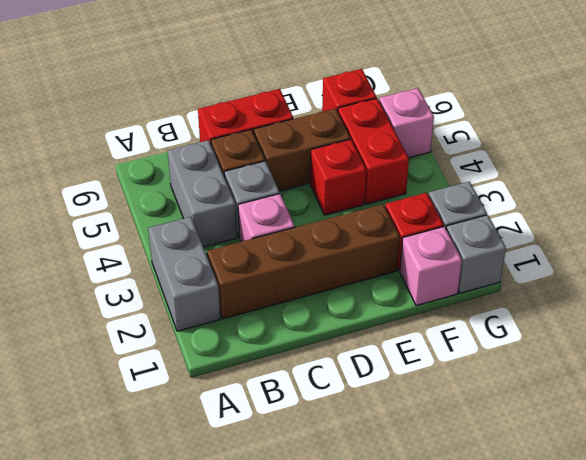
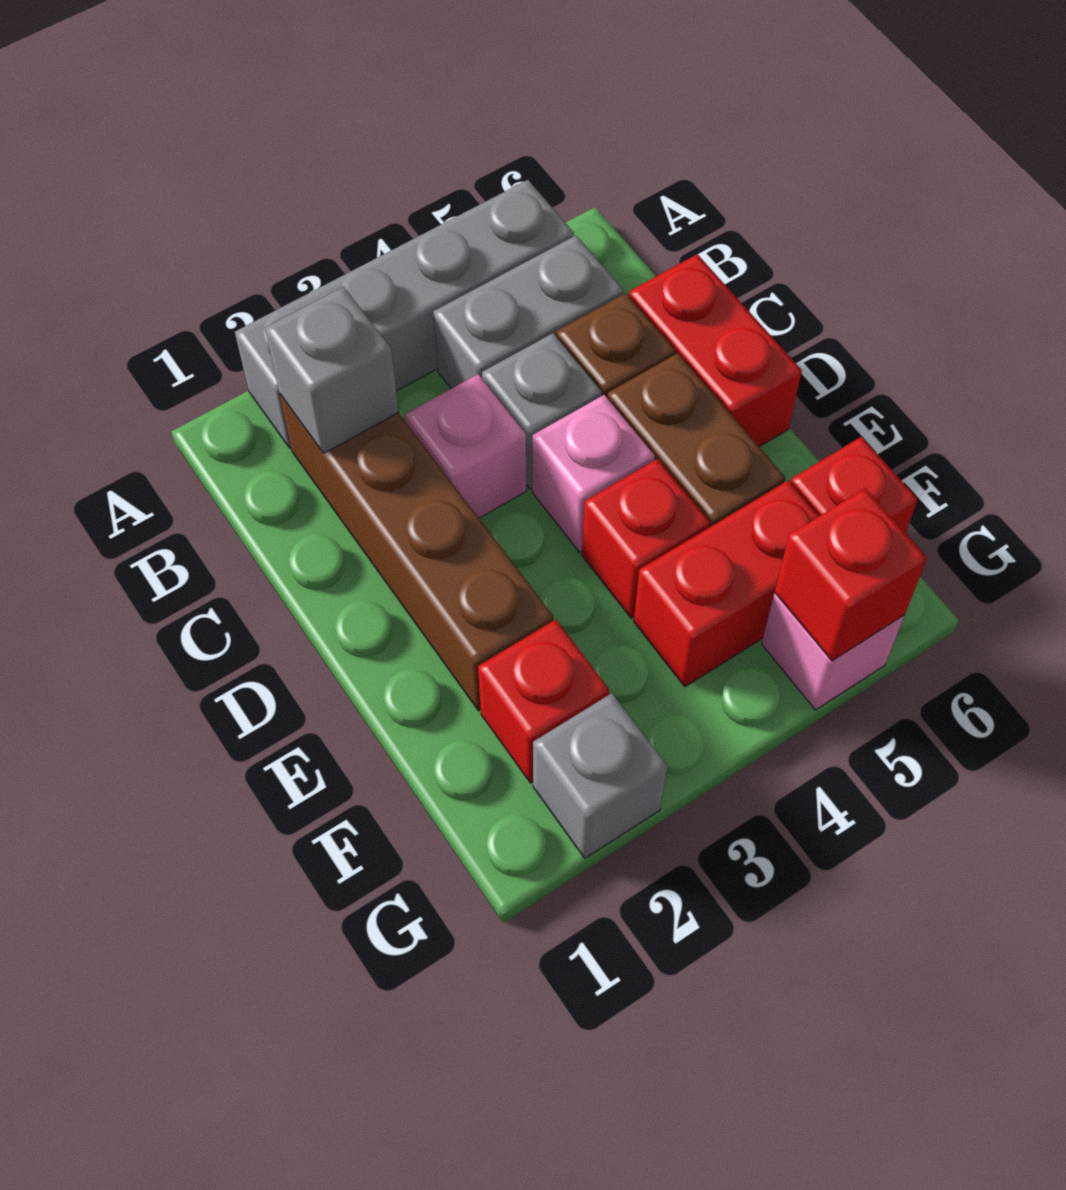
grey 1x2 brick [148,217,220,331] -> grey 1x4 brick [235,180,574,449]
pink 1x1 brick [400,227,462,306] -> pink 1x1 brick moved to [532,395,655,552]
grey 1x1 brick [446,215,506,293] -> grey 1x1 brick moved to [265,287,399,453]
none -> red 1x1 brick [775,488,927,661]

